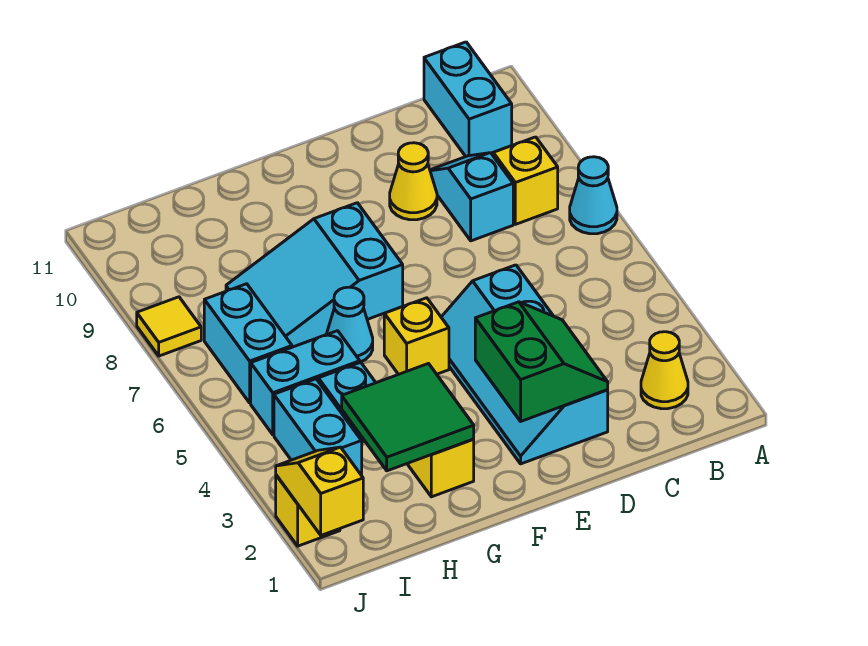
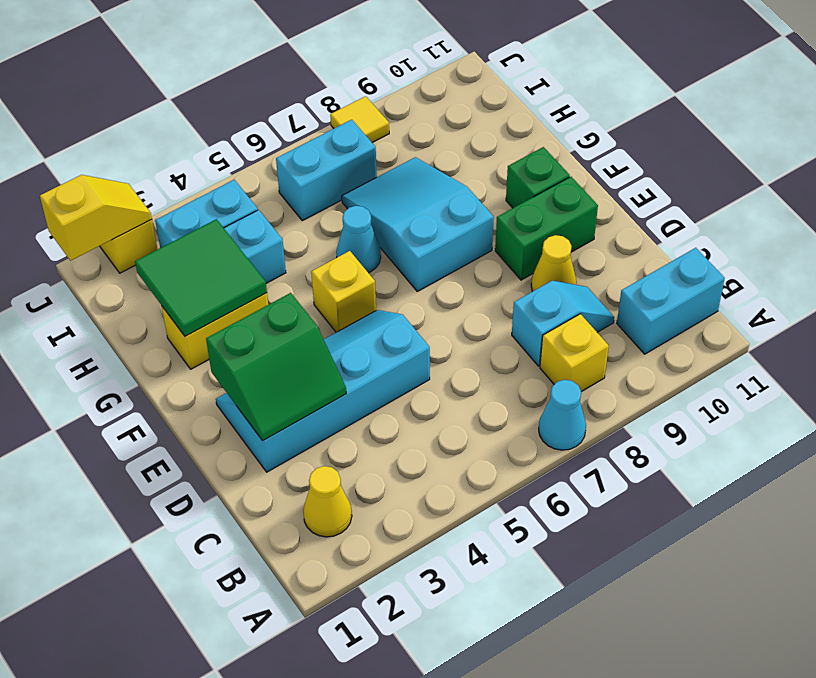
none -> green 1x2 brick [495,177,598,280]
none -> green 1x1 brick [506,147,570,208]
cyan 1x2 brick [251,331,360,435] -> none

